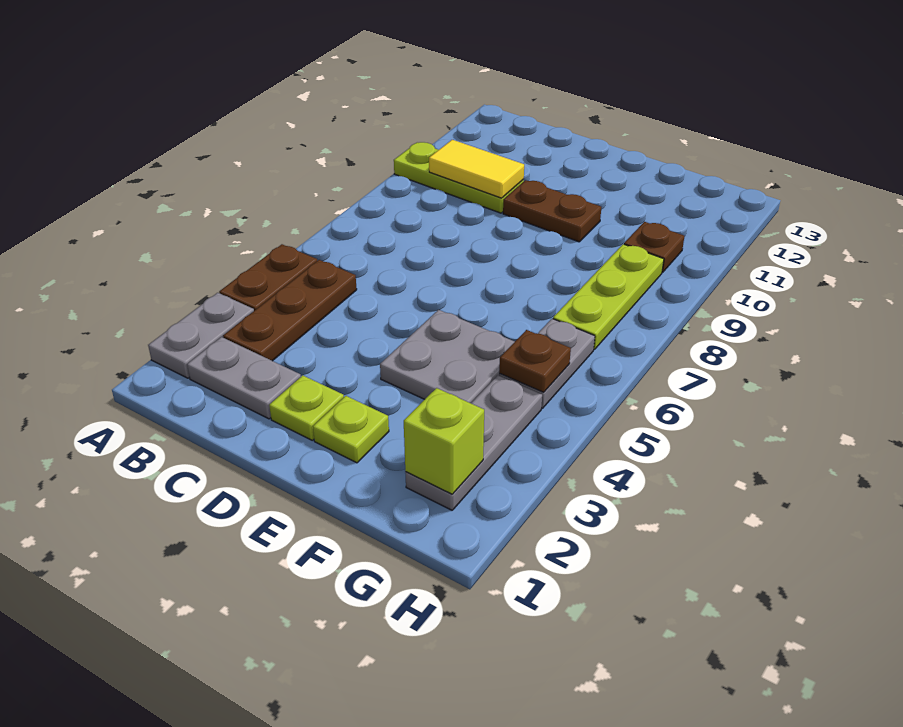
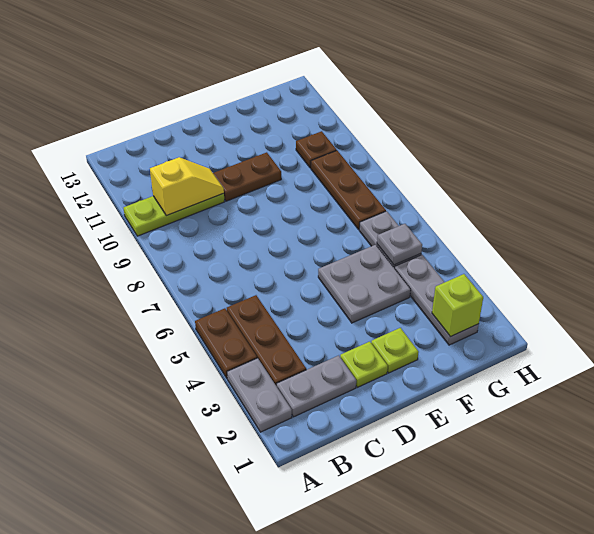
yellow 1x2 tile [429,140,524,198] -> yellow 1x2 slope [150,157,224,215]
brown 1x1 plate [499,330,571,392] -> grey 1x1 plate [377,224,422,265]
lime 1x3 plate [553,244,664,350] -> brown 1x3 plate [311,151,386,229]

